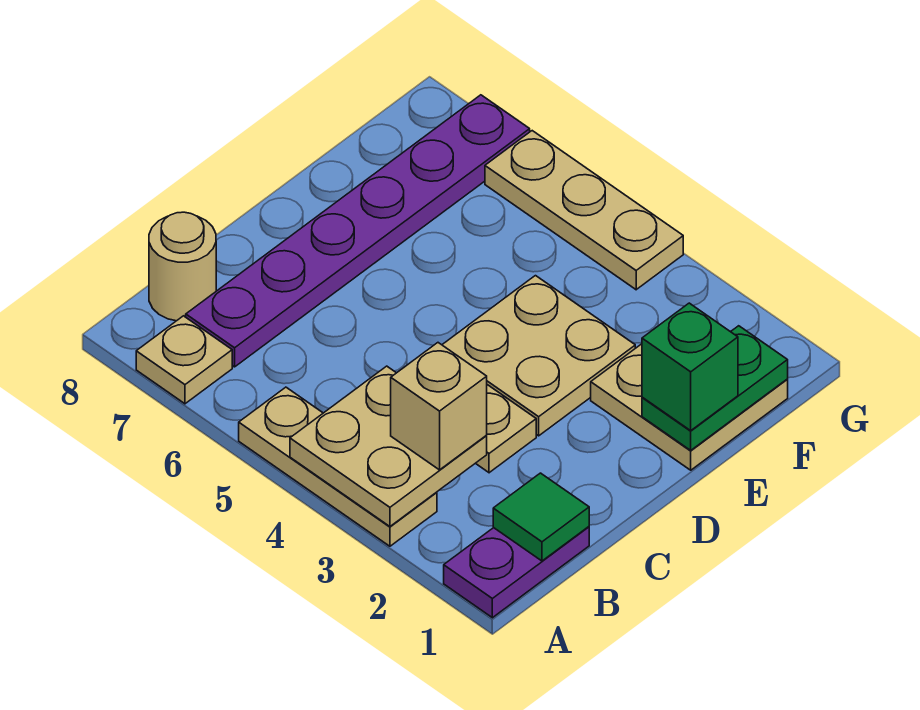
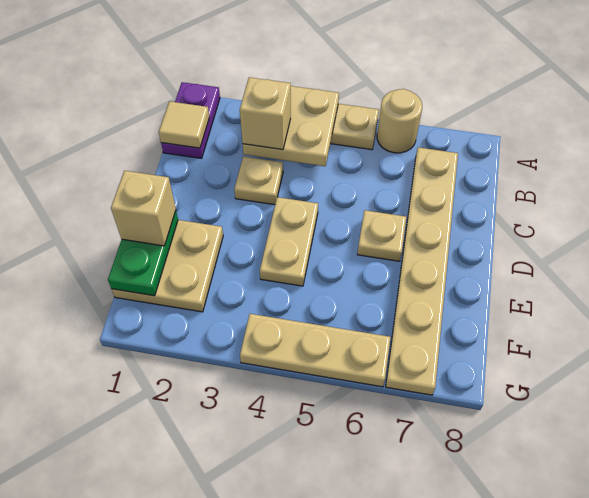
tan 1x1 plate [136,316,232,404] -> tan 1x1 plate moved to [357,210,406,261]
green 1x1 tile [493,473,589,561] -> tan 1x1 tile [159,101,209,148]
purple 1x6 plate [186,95,530,367] -> tan 1x6 plate [386,147,458,395]
tan 1x1 round brick [149,212,216,321] -> tan 1x1 round brick moved to [377,89,422,153]
tan 2x2 plate [442,276,635,436] -> tan 1x2 plate [260,197,318,286]
green 1x1 brick [642,303,738,430] -> tan 1x1 brick [111,171,176,246]

